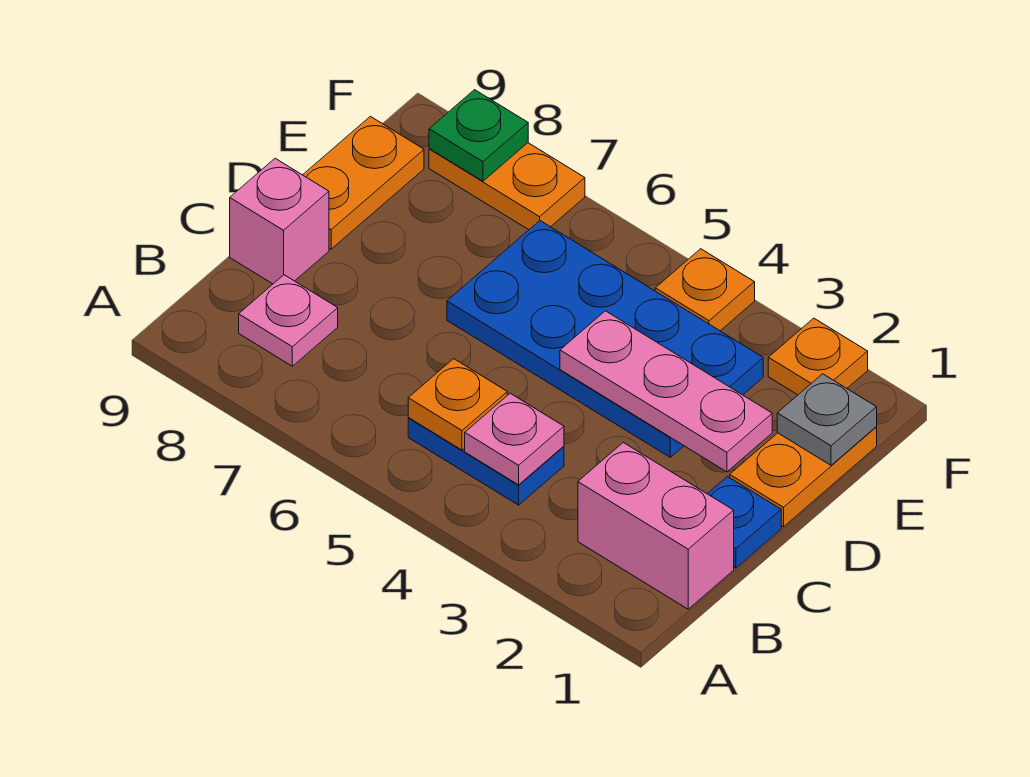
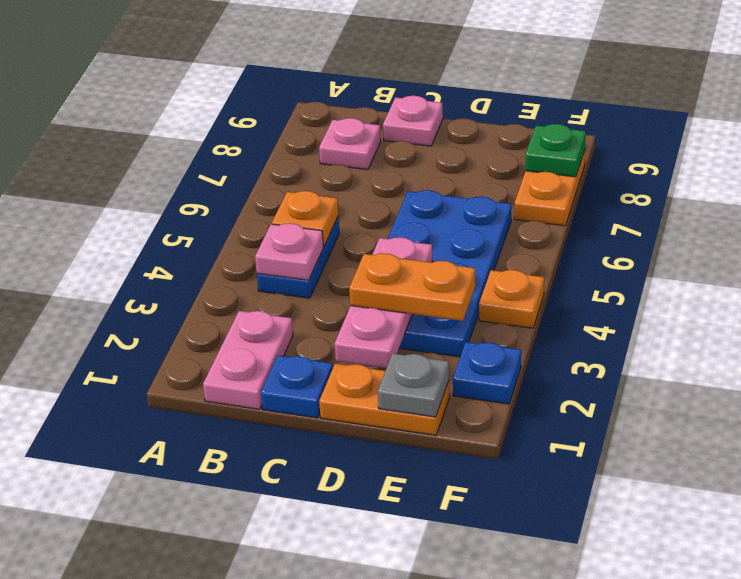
pink 1x2 brick [578,443,734,609] -> pink 1x2 plate [203,311,293,409]
pink 1x1 brick [230,158,329,284] -> pink 1x1 plate [383,96,443,146]
orange 1x2 plate [303,116,424,249] -> orange 1x2 plate moved to [349,253,475,321]
orange 1x1 plate [768,318,868,395] -> blue 1x1 plate [453,342,521,404]

